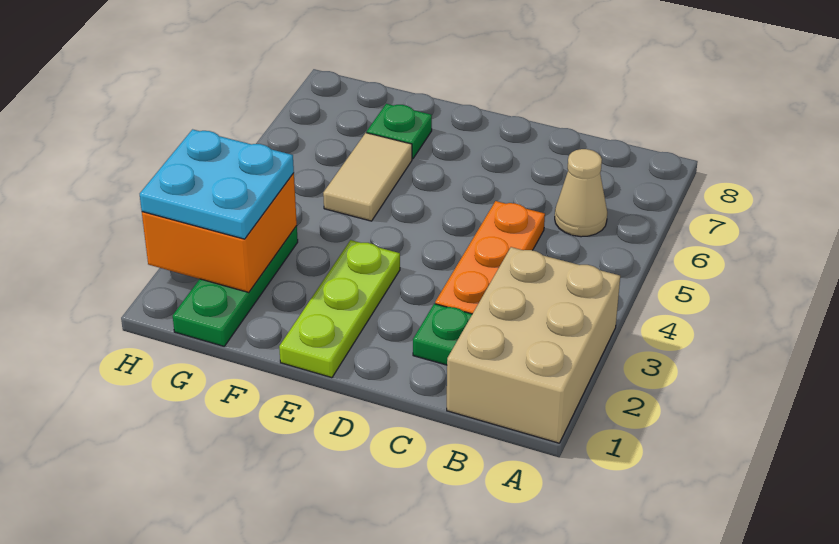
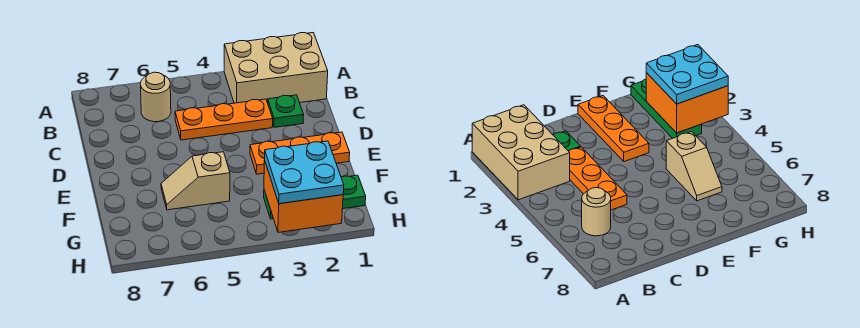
tan 1x1 cone [555,149,607,237] -> tan 1x1 round brick [140,72,171,122]
lime 1x3 plate [279,240,400,378] -> orange 1x3 plate [250,132,350,174]
tan 1x2 tile [323,133,412,221] -> tan 1x2 slope [161,152,230,210]
green 1x1 plate [367,104,432,159] -> none

